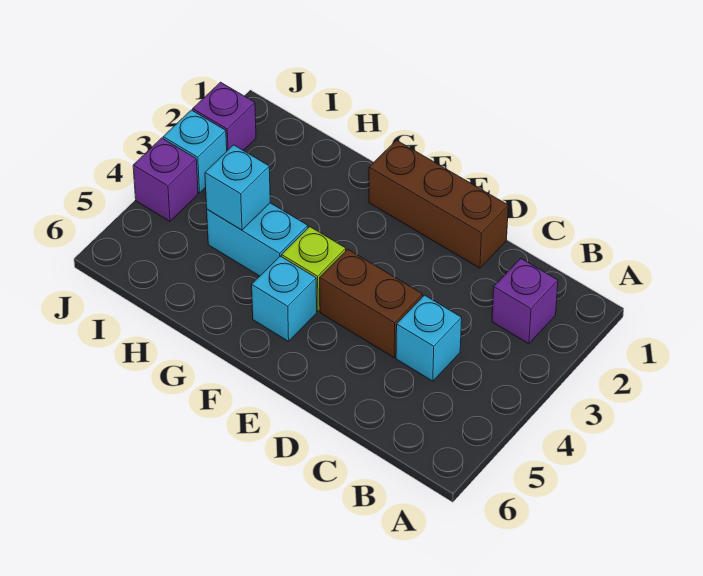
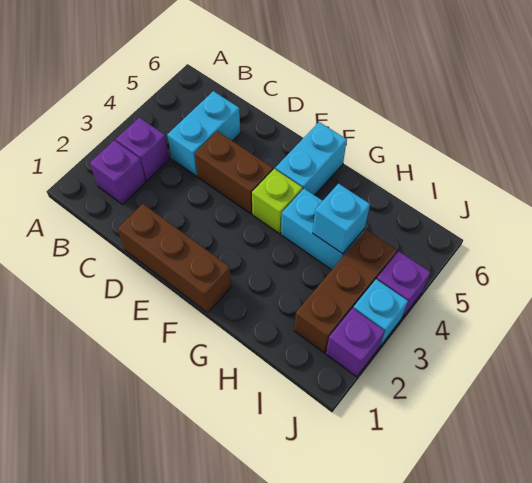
none -> purple 1x1 brick [116,118,169,181]
cyan 1x1 brick [396,295,462,381] -> cyan 1x2 brick [167,91,240,176]
cyan 1x1 brick [252,256,317,341] -> cyan 1x2 brick [275,122,347,195]
none -> brown 1x3 brick [294,230,397,353]

